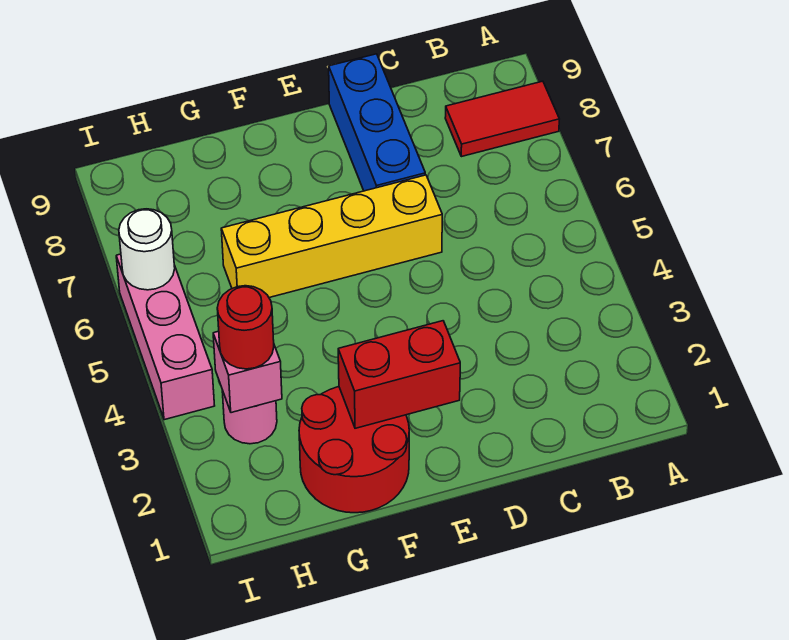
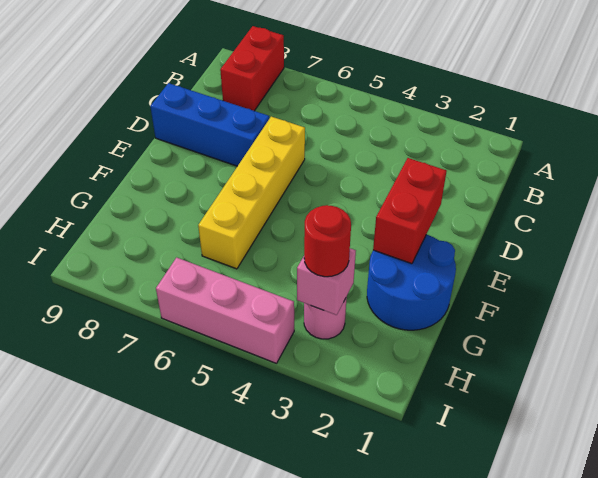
red 1x2 tile [445,81,559,157] -> red 1x2 brick [220,26,284,111]
red 2x2 round brick [299,387,409,513] -> blue 2x2 round brick [367,234,456,330]
white 1x1 round brick [119,209,175,290] -> none

